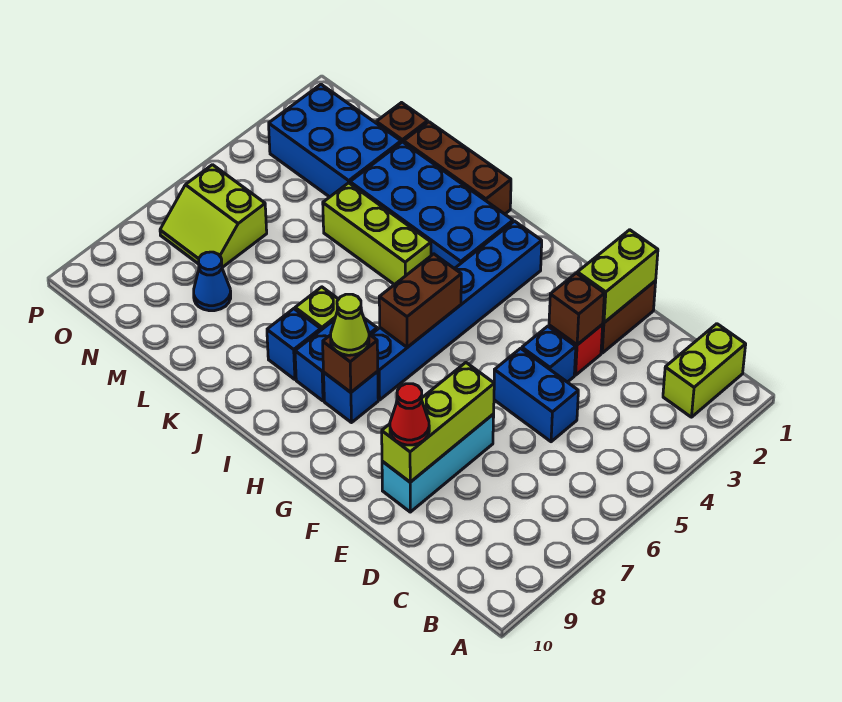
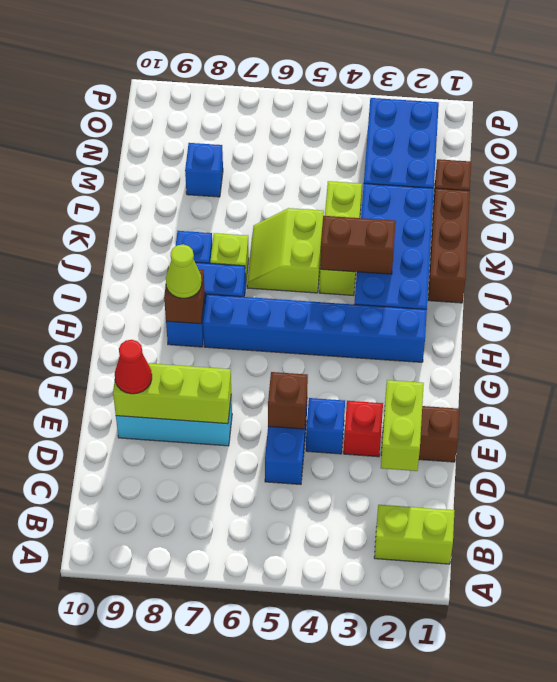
lime 1x2 brick [577,230,658,323] -> lime 1x2 brick turned to [381,380,424,471]
brown 1x1 brick [549,273,605,345] -> brown 1x1 brick moved to [268,372,308,429]
brown 1x2 brick [379,254,461,347] -> brown 1x2 brick moved to [320,216,396,274]
blue 1x1 cone [194,252,231,311] -> blue 1x1 brick [185,143,223,197]
lime 2x2 slope [160,165,267,267] -> lime 2x2 slope moved to [247,208,324,293]

